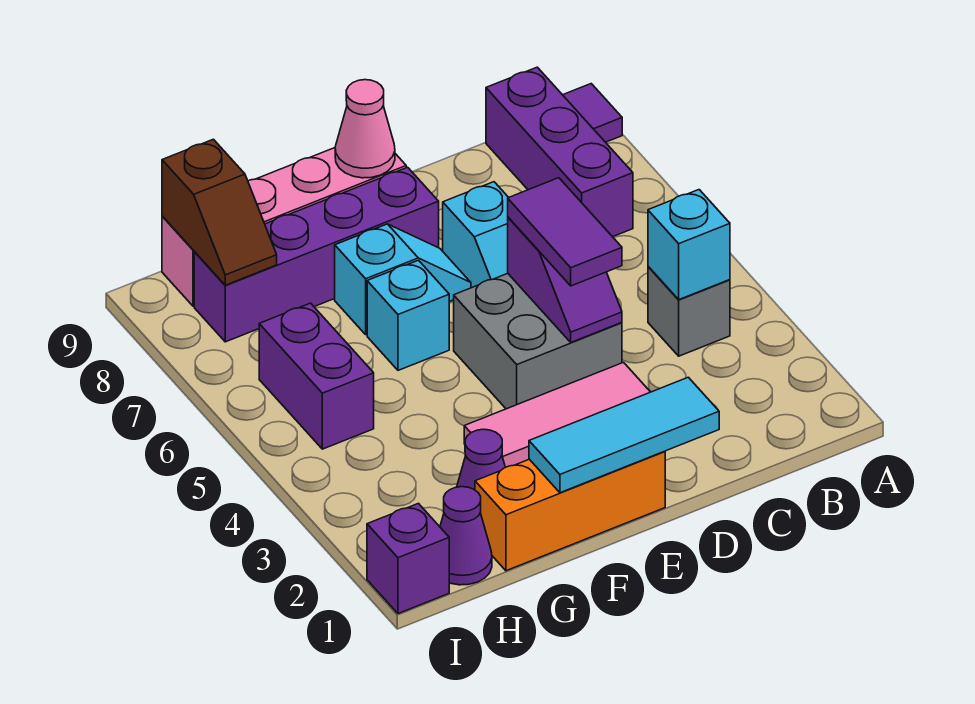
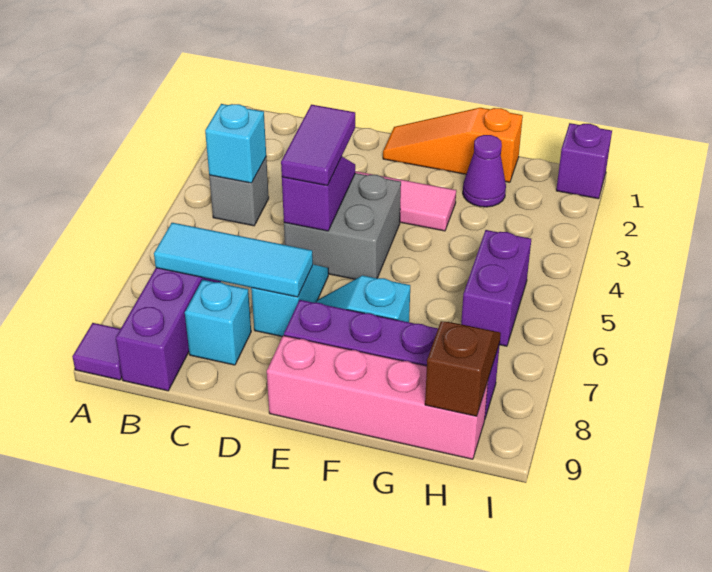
cyan 1x3 tile [529,377,719,493] -> cyan 1x3 tile moved to [154,223,313,297]
orange 1x3 brick [475,451,665,571] -> orange 1x3 slope [383,108,523,182]
pink 1x1 cone [335,80,395,178] -> none
cyan 1x1 brick [367,260,449,370] -> cyan 1x1 brick moved to [185,280,251,365]
purple 1x1 cone [440,487,492,585] -> none

